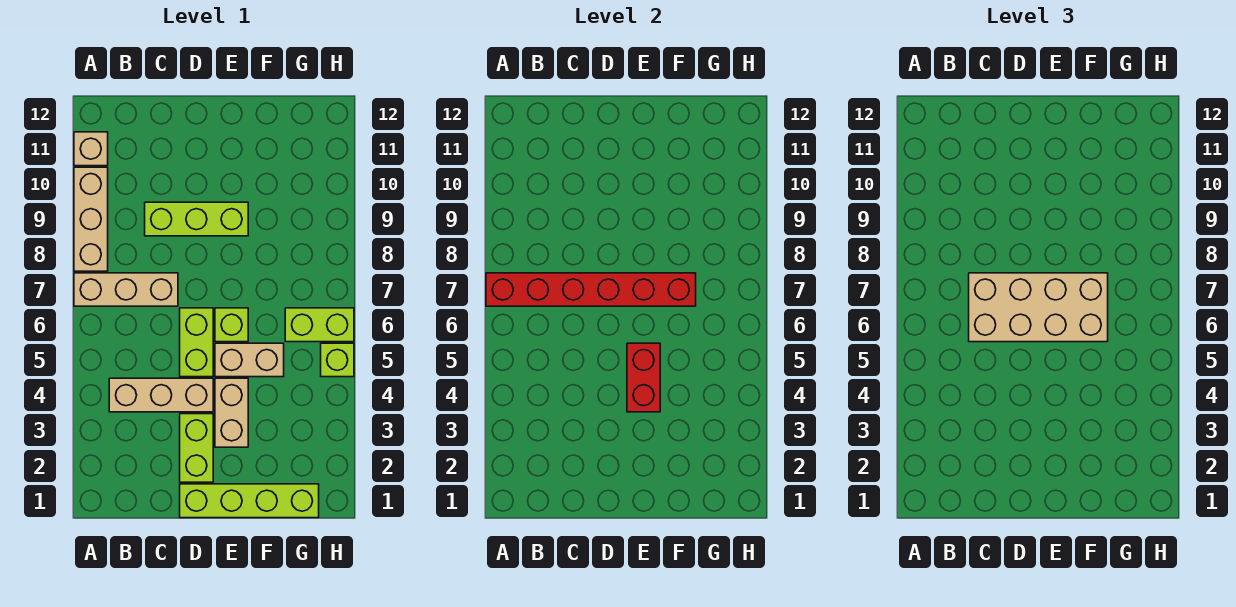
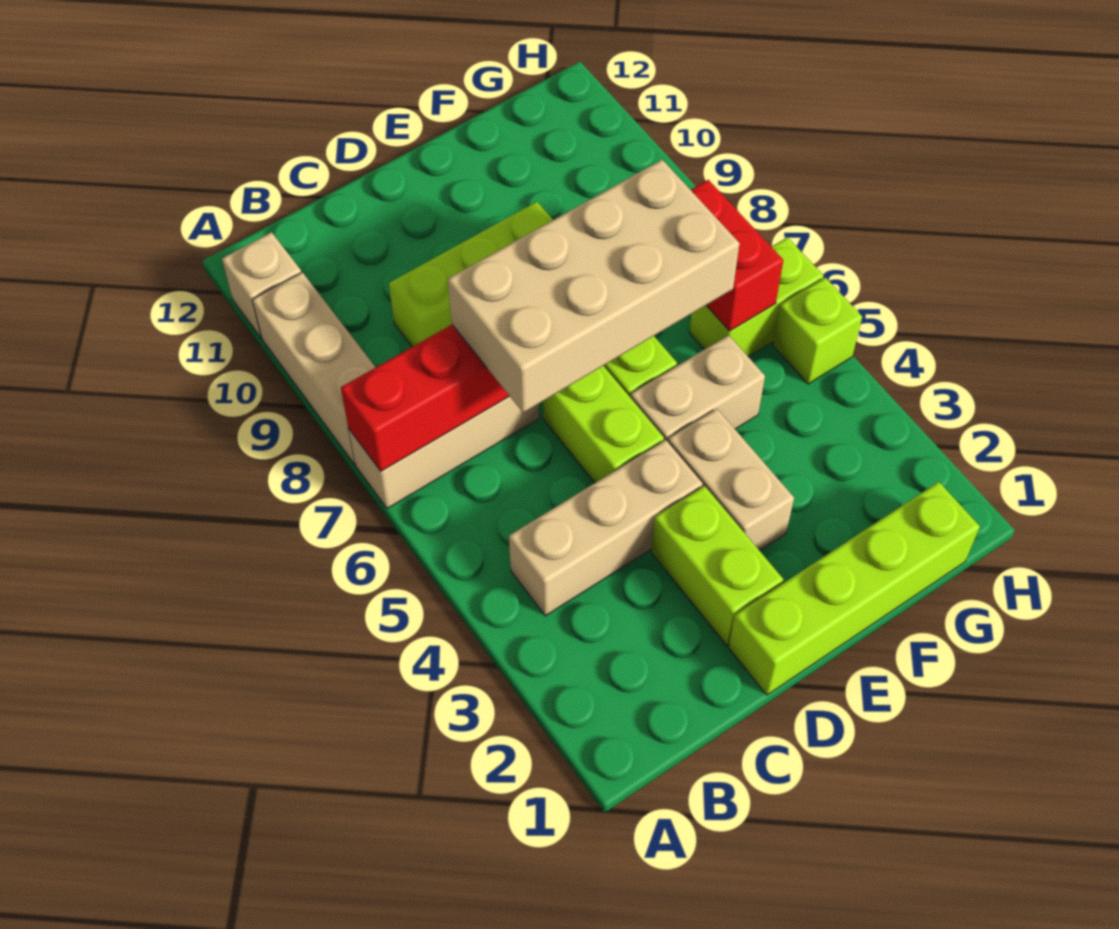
red 1x2 brick [627,343,660,412] -> red 1x2 brick moved to [691,180,783,331]

